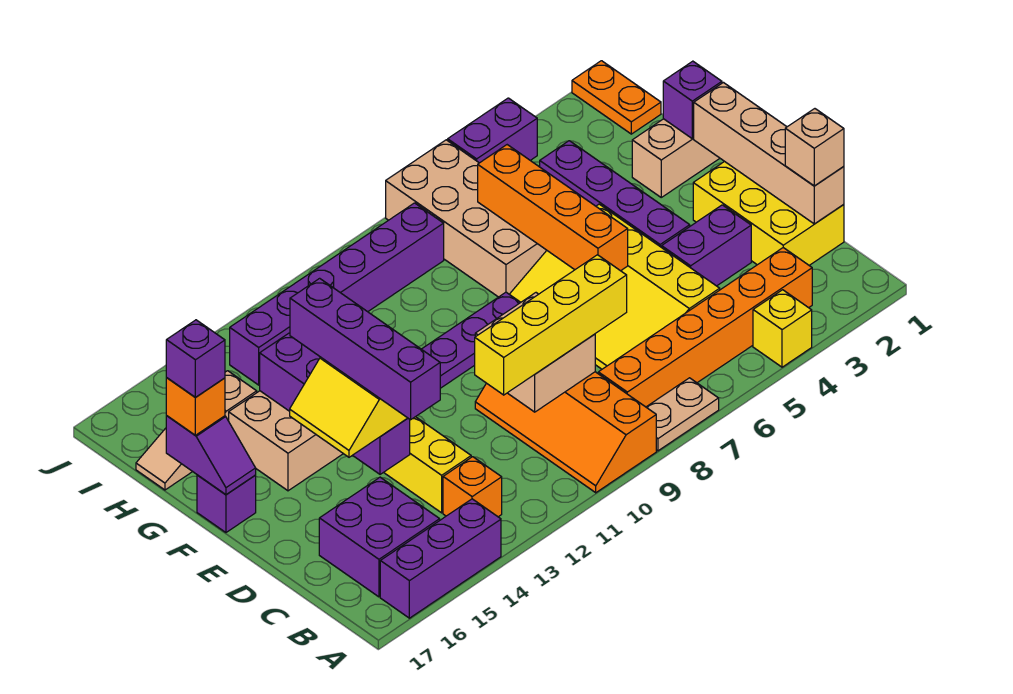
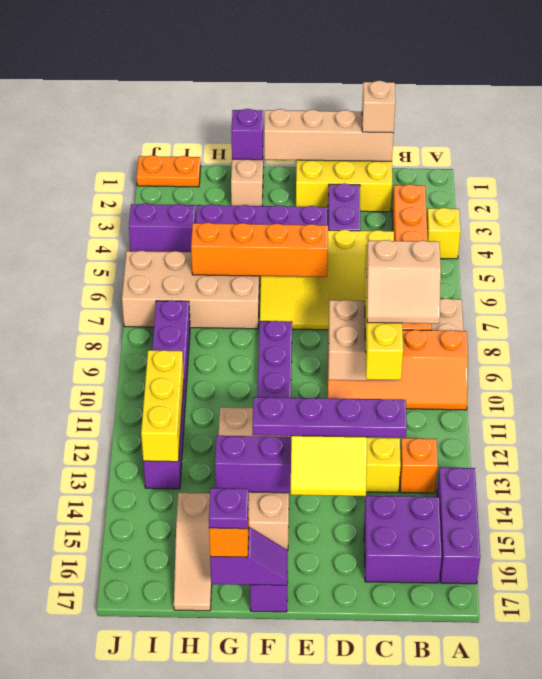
none -> tan 2x2 slope [366,240,441,324]
purple 1x4 brick [290,278,440,420] -> purple 1x4 plate [253,397,407,437]
purple 1x1 brick [166,320,225,398] -> purple 1x1 plate [209,488,249,529]
none -> yellow 1x3 brick [141,350,184,462]
purple 1x2 brick [448,98,537,163] -> purple 1x2 brick turned to [129,203,196,252]

